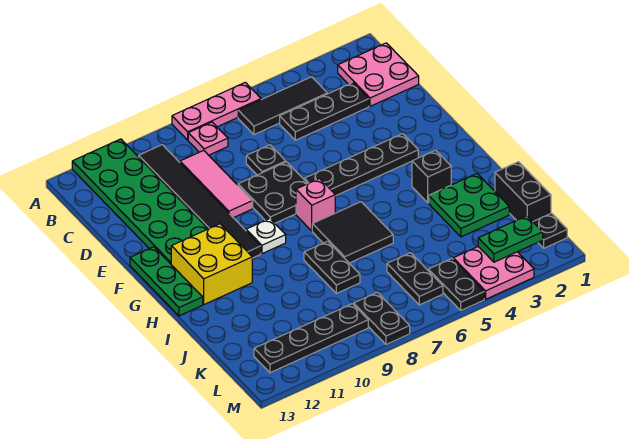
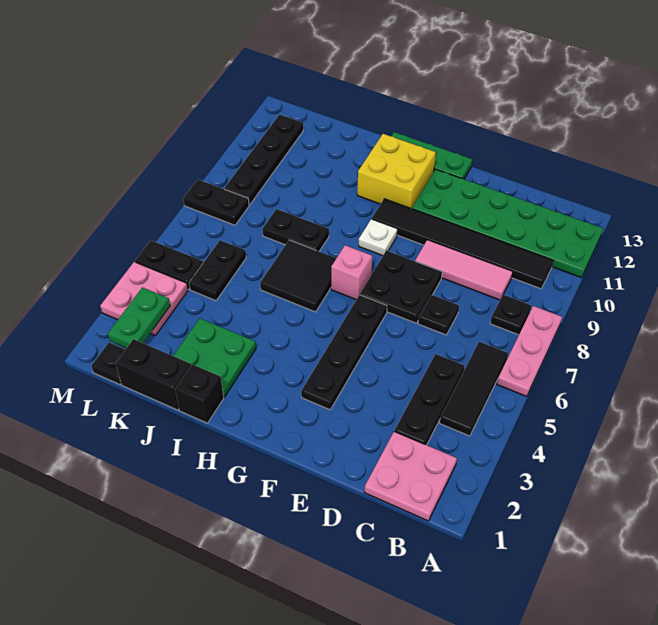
pink 1x1 plate [188,122,228,155] -> black 1x1 plate [490,295,532,335]
black 1x1 brick [412,150,451,203] -> black 1x1 brick moved to [175,364,224,423]
black 1x2 plate [387,253,443,305] -> black 1x2 plate turned to [189,240,246,301]

